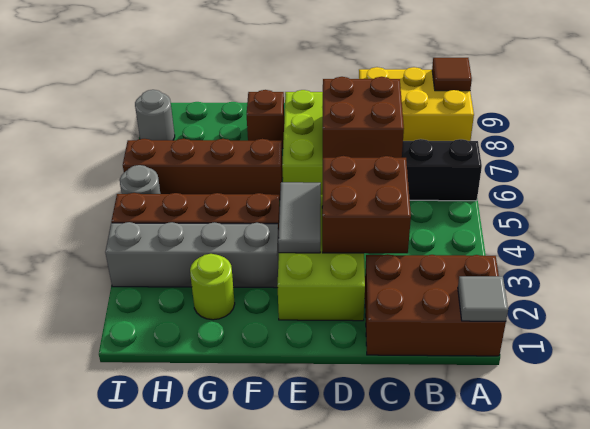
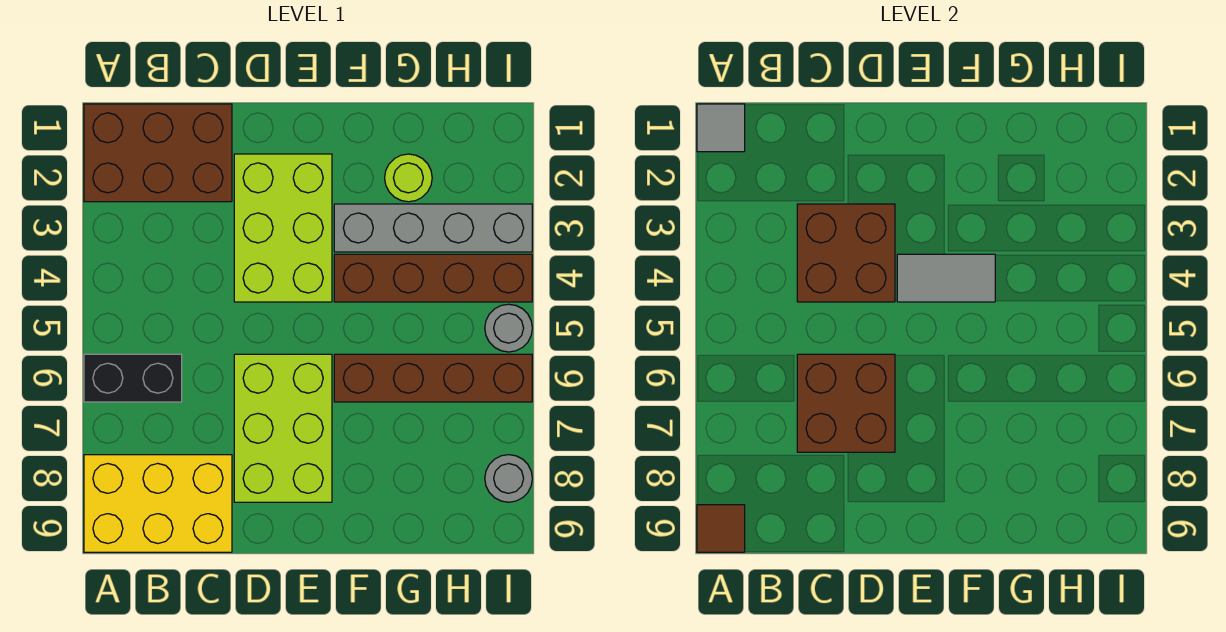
grey 1x2 tile [278,182,321,253] -> grey 1x2 tile turned to [897,254,995,302]
brown 1x1 brick [247,90,284,149] -> none

